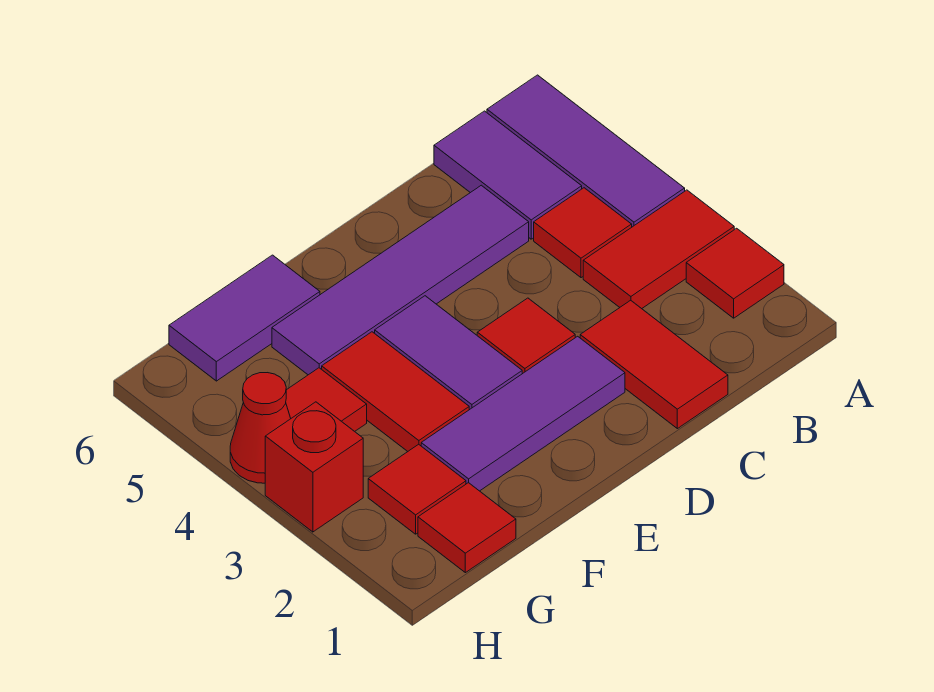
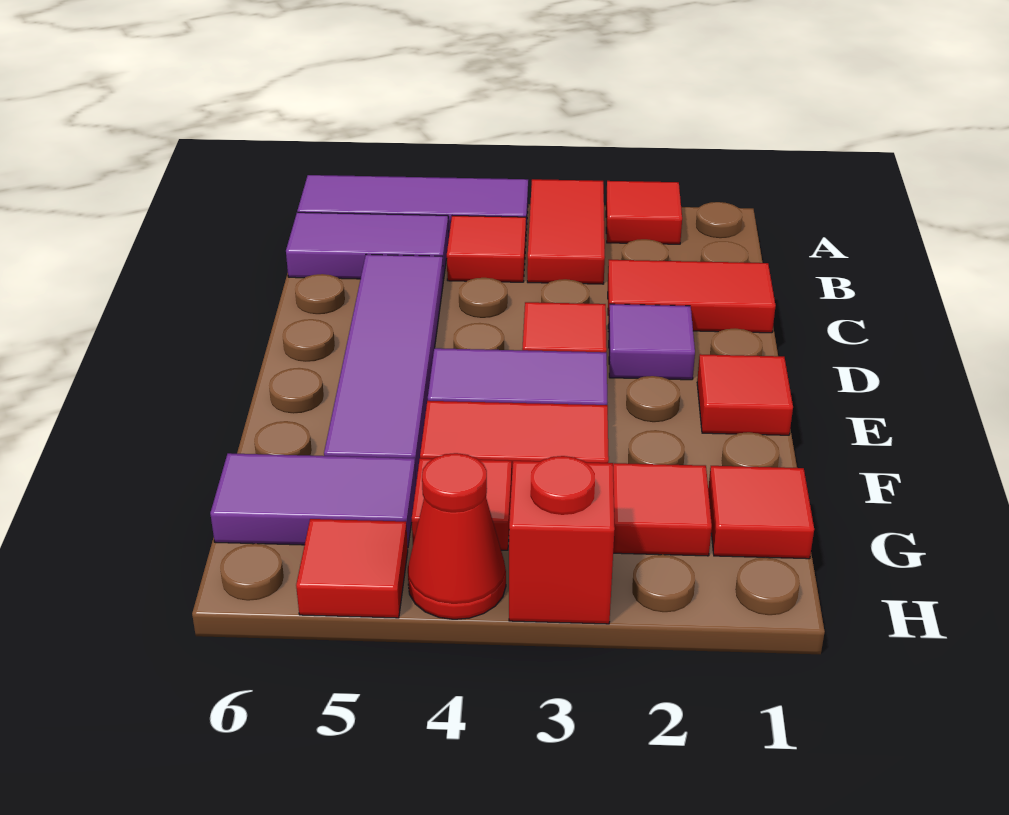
purple 1x3 tile [421,336,625,491] -> purple 1x1 tile [609,304,695,380]
none -> red 1x1 tile [697,354,793,435]
purple 1x2 tile [169,255,320,381] -> purple 1x2 tile turned to [210,453,416,546]
none -> red 1x1 tile [296,519,408,618]

